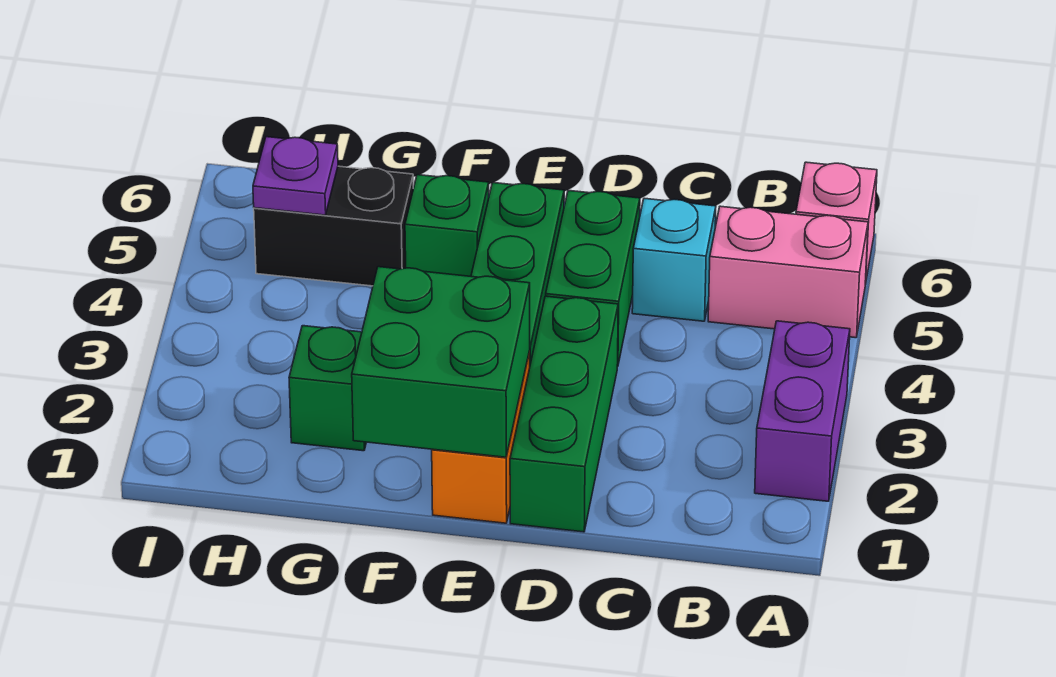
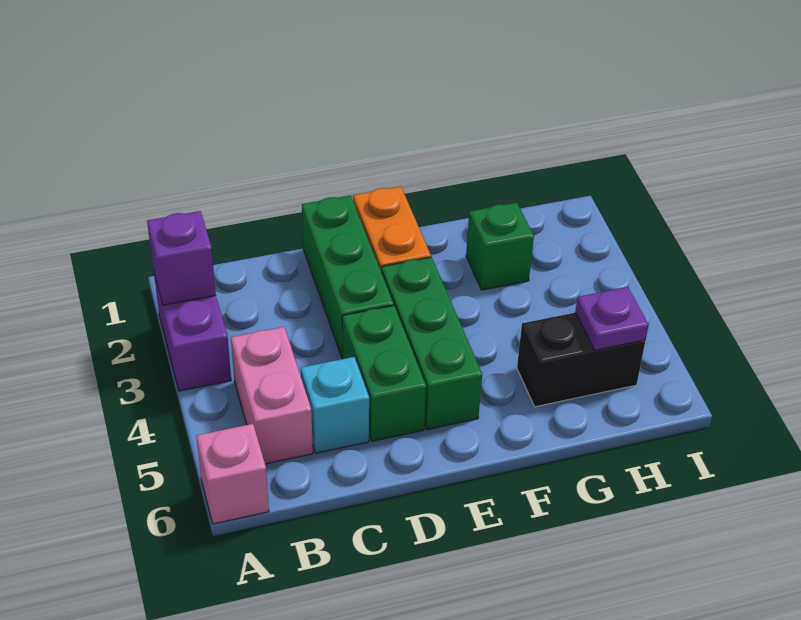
none -> purple 1x1 brick [147,211,216,305]
pink 1x2 brick [708,206,868,338] -> pink 1x2 brick turned to [231,327,313,464]
green 2x2 brick [352,267,530,457] -> none
green 1x1 brick [405,175,489,276] -> none

